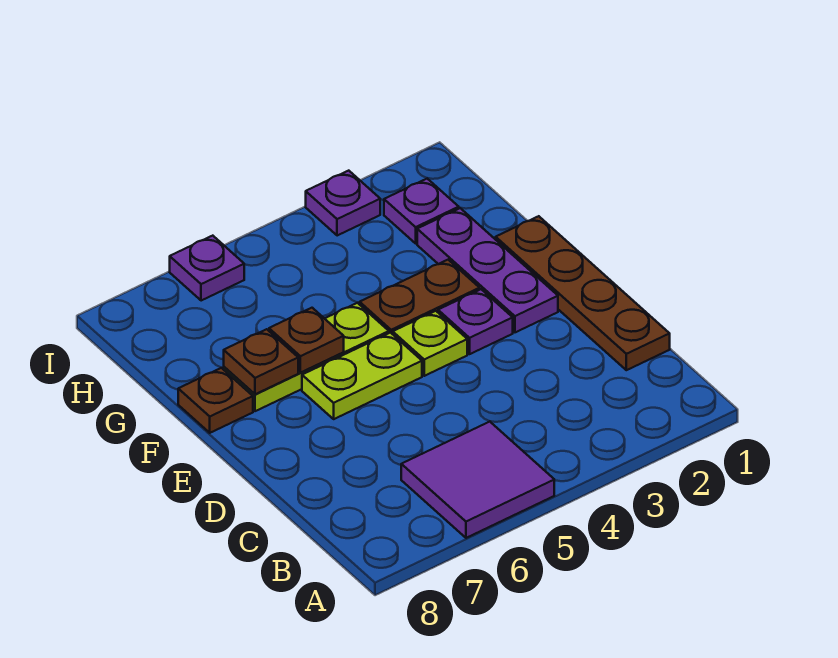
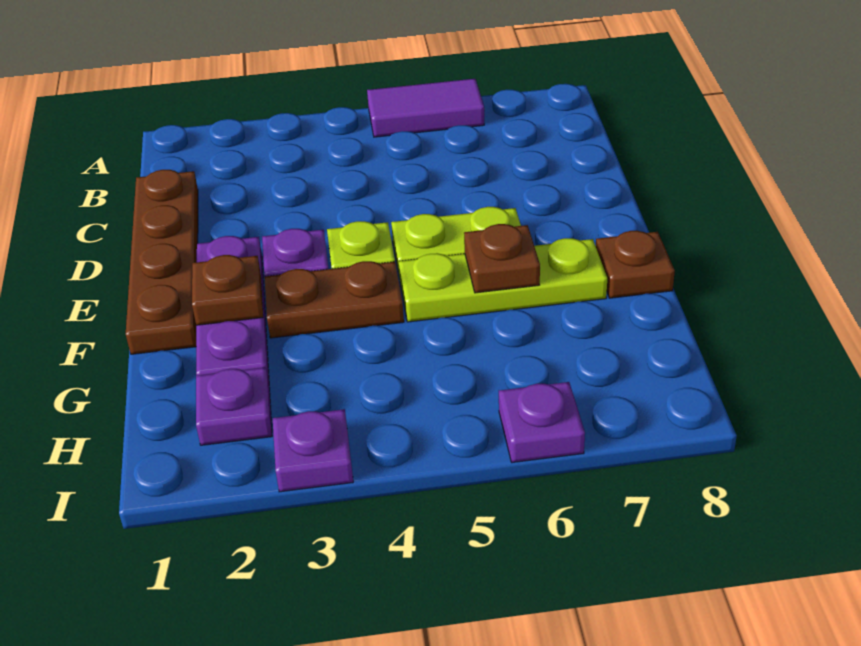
purple 2x2 tile [401,422,554,538] -> purple 1x2 tile [367,79,484,137]
brown 1x1 plate [224,329,298,394] -> brown 1x1 plate moved to [192,255,263,325]

